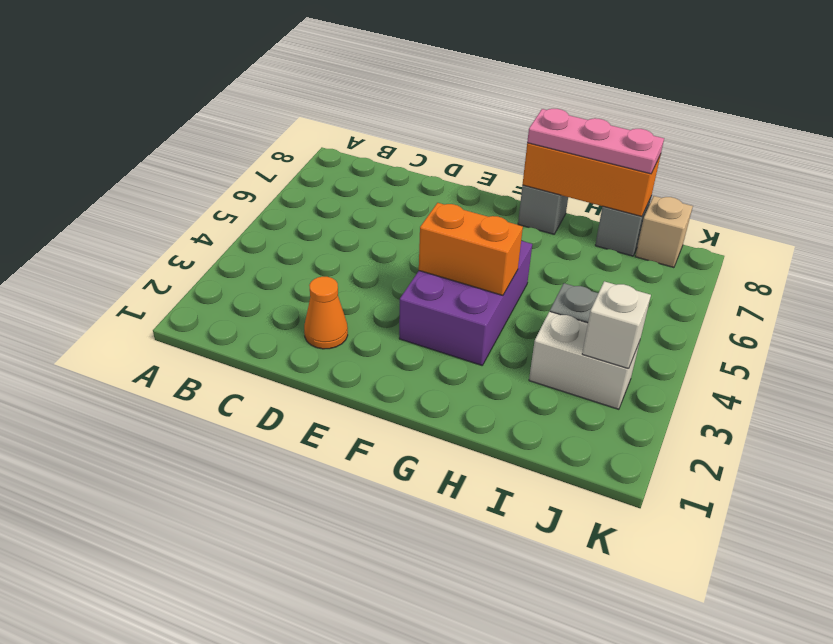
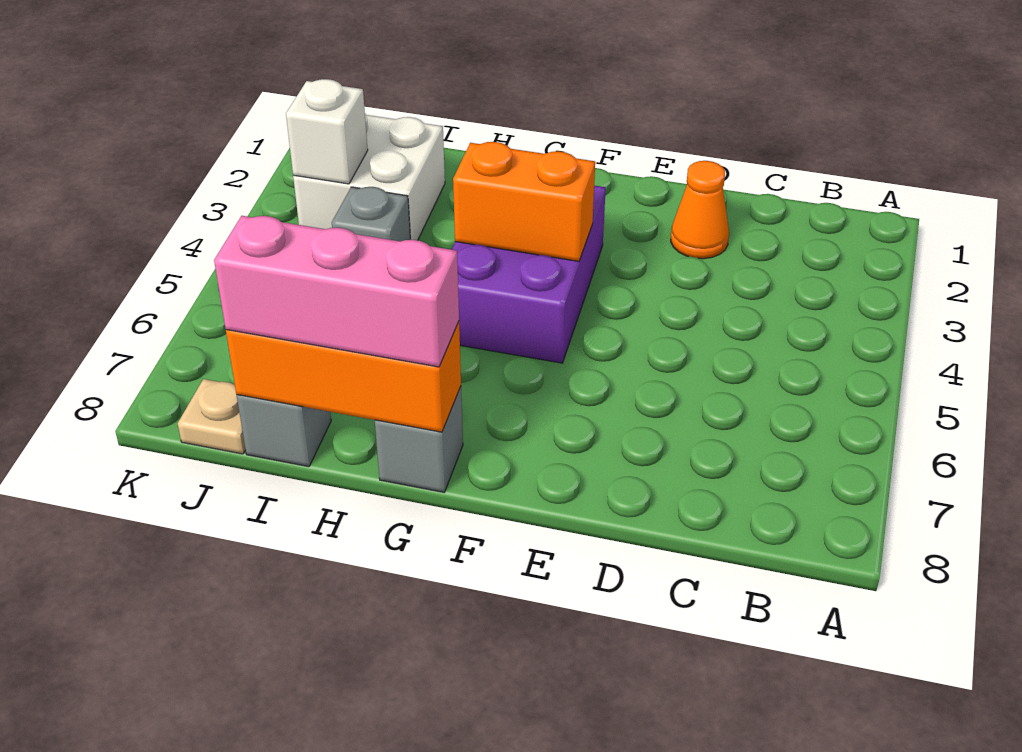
pink 1x3 plate [527,109,664,174] -> pink 1x3 brick [214,216,459,367]
white 1x2 brick [529,312,640,409] -> white 2x2 brick [293,114,445,240]
tan 1x1 brick [635,196,693,268] -> tan 1x1 plate [178,379,246,454]

